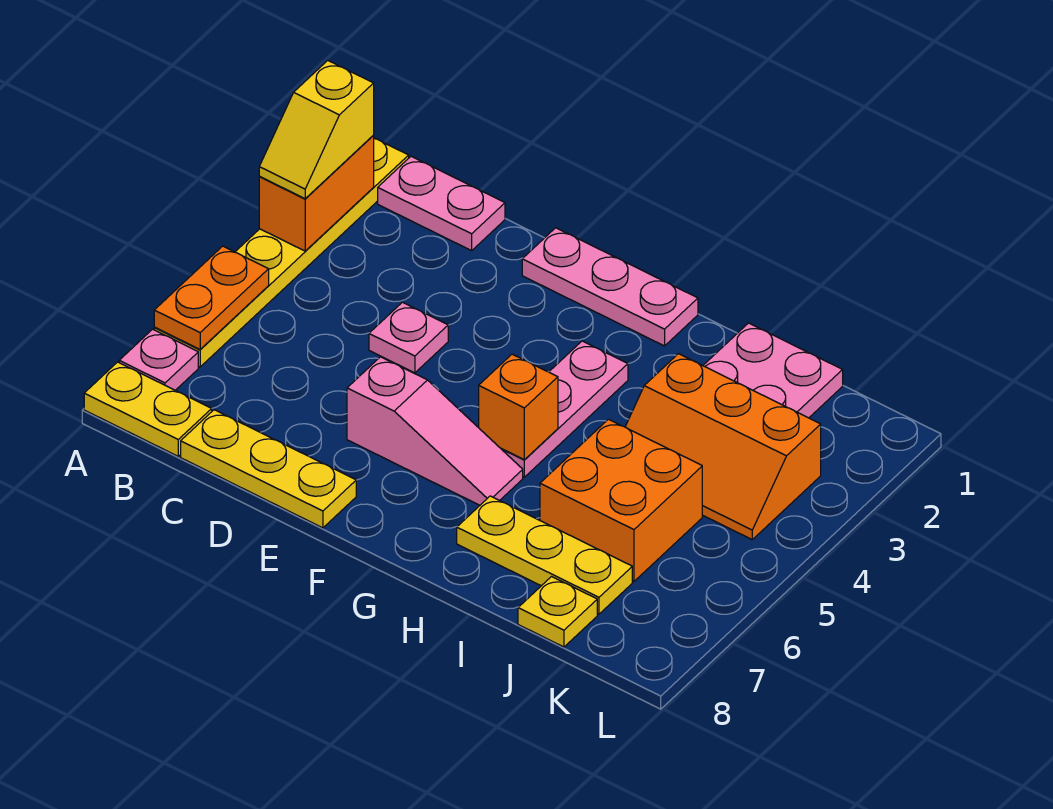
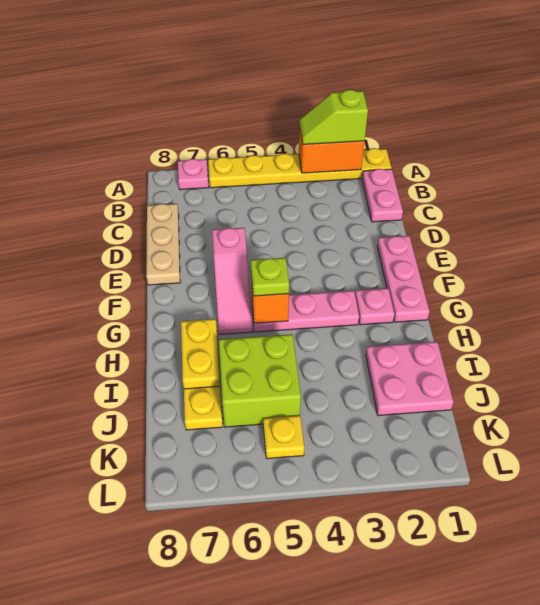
yellow 1x2 slope [259,61,374,199] -> lime 1x2 slope [300,90,368,144]
orange 1x2 plate [154,246,269,349] -> none
yellow 1x2 plate [84,362,212,456] -> yellow 1x2 plate moved to [181,319,220,389]
yellow 1x3 plate [181,410,356,528] -> tan 1x3 plate [146,204,180,285]
pink 1x1 plate [369,302,448,373] -> pink 1x1 plate moved to [355,288,394,325]
none -> lime 1x1 plate [251,258,289,296]
orange 2x3 slope [625,354,821,539] -> none
orange 2x2 brick [540,419,702,581] -> lime 2x2 brick [219,334,301,427]
yellow 1x1 plate [518,577,597,647] -> yellow 1x1 plate moved to [263,415,304,459]

